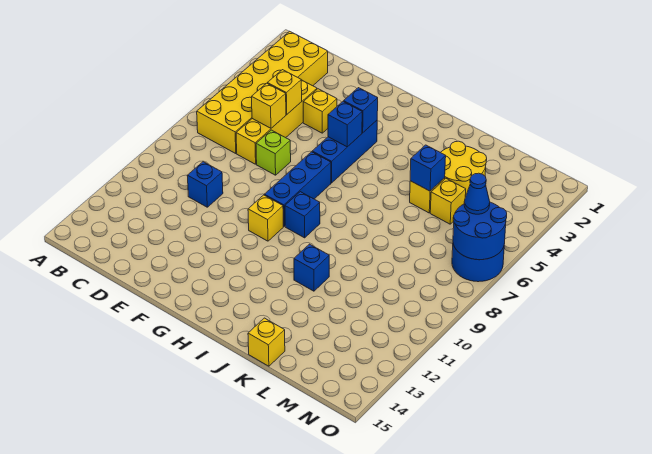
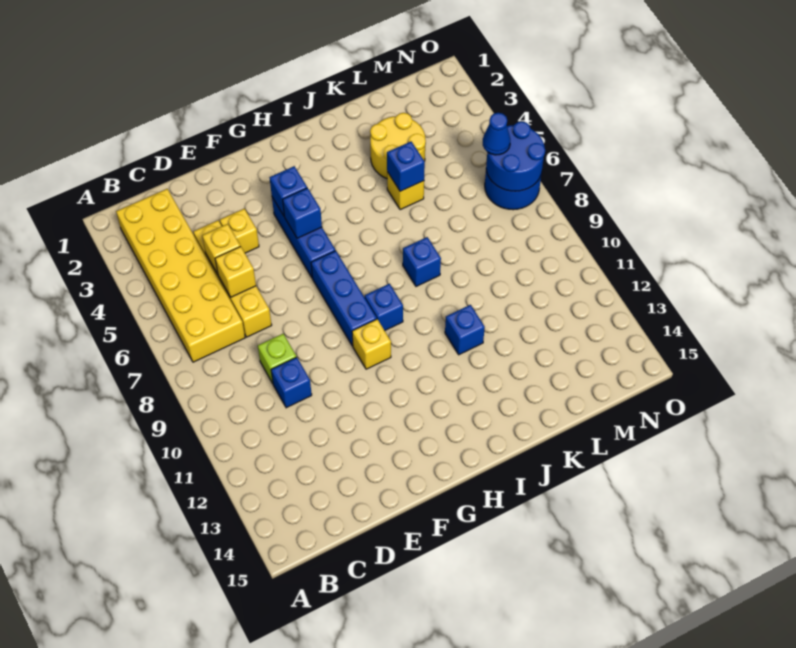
lime 1x1 brick [256,130,291,175] -> lime 1x1 brick moved to [258,334,296,383]
none -> blue 1x1 brick [403,237,441,286]
yellow 1x1 brick [248,318,285,366] -> none
yellow 1x1 brick [430,178,466,224] -> none

